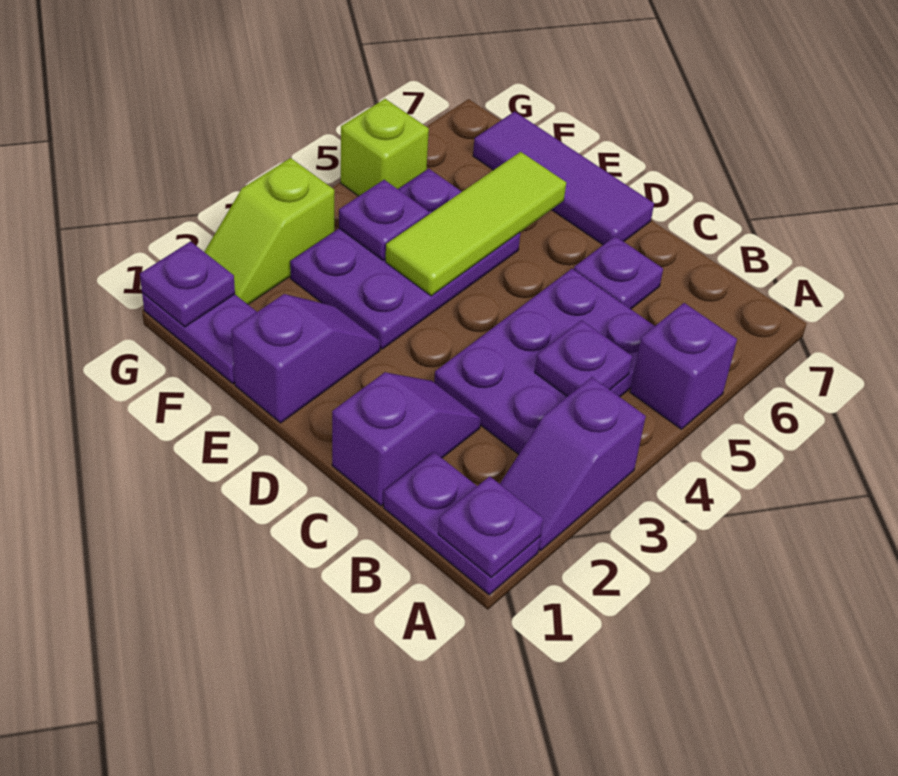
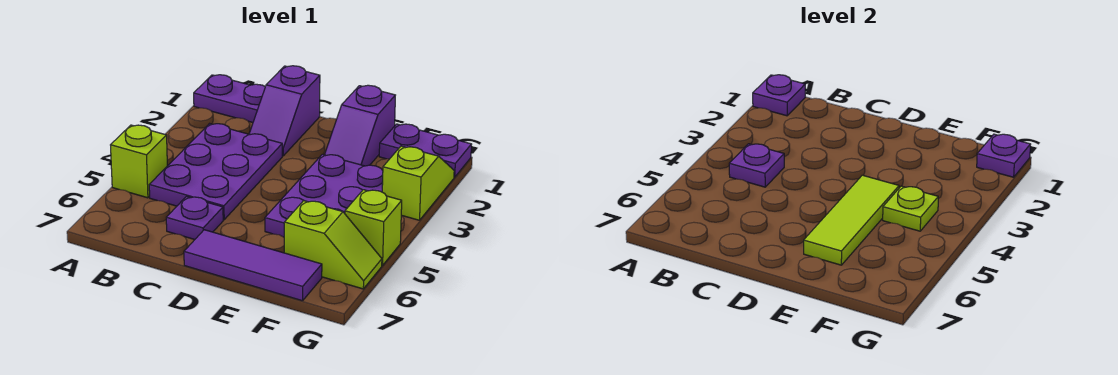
purple 1x2 slope [500,377,646,551] -> none
purple 1x1 brick [630,303,737,429] -> lime 1x1 brick [111,125,167,198]
purple 1x1 plate [339,180,429,260] -> lime 1x1 plate [883,186,938,231]
none -> lime 1x2 slope [284,201,382,289]

